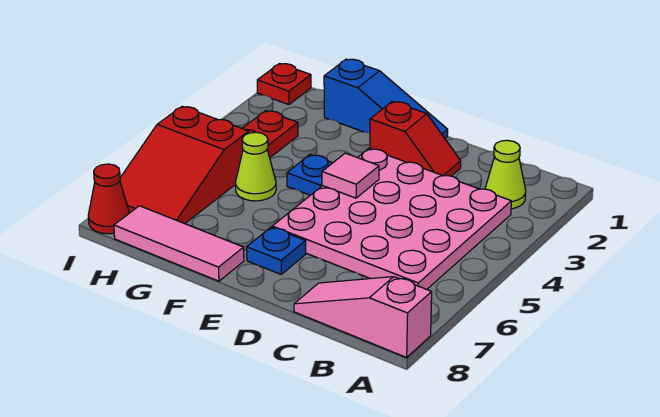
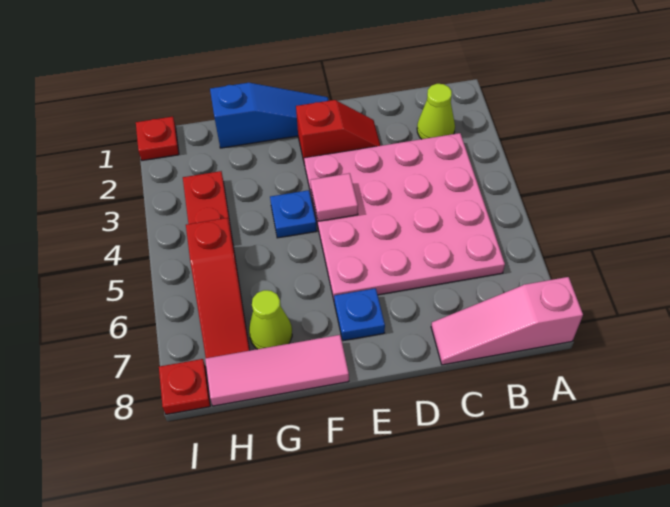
lime 1x1 cone [235,132,276,201] -> lime 1x1 cone moved to [249,290,292,349]
red 2x3 slope [120,106,249,224] -> red 1x3 slope [186,218,249,358]
red 1x1 cone [88,164,129,234] -> red 1x1 plate [159,359,210,414]

